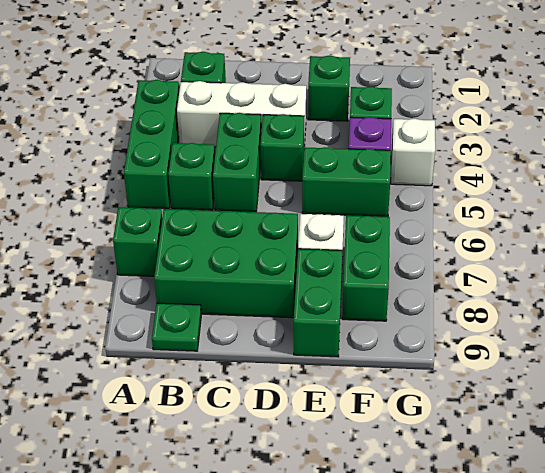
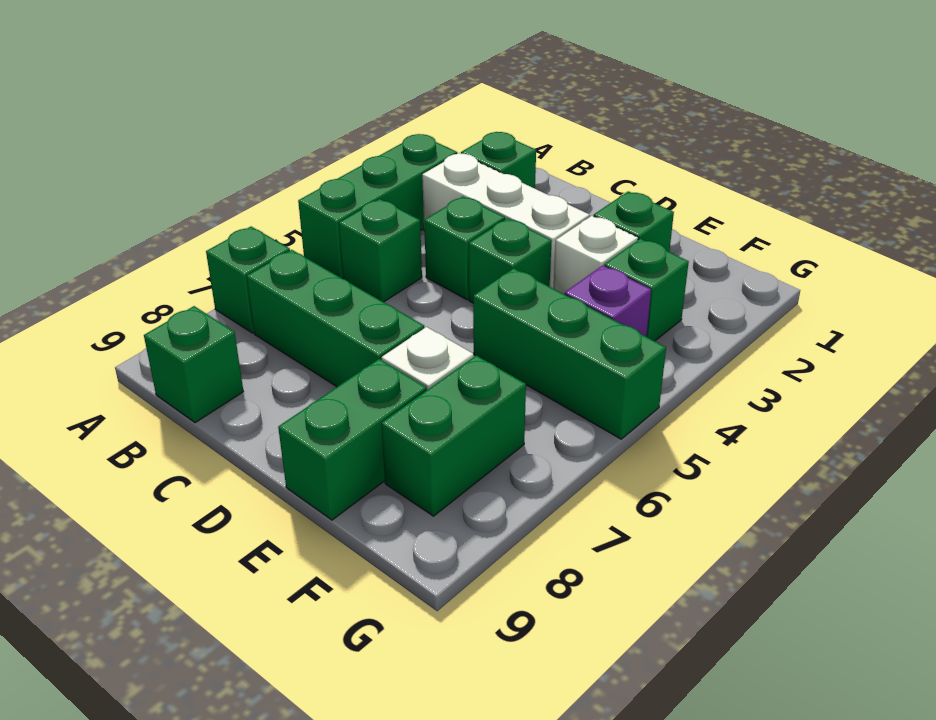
green 2x3 brick [154,209,298,318] -> green 1x3 brick [247,250,424,387]
green 1x1 plate [152,303,201,351] -> green 1x1 brick [144,306,243,423]
green 1x2 brick [213,113,261,212] -> green 1x1 brick [424,197,505,300]
green 1x2 brick [302,147,391,217] -> green 1x3 brick [473,268,666,439]
white 1x1 brick [391,119,435,186] -> white 1x1 brick moved to [554,216,638,294]

